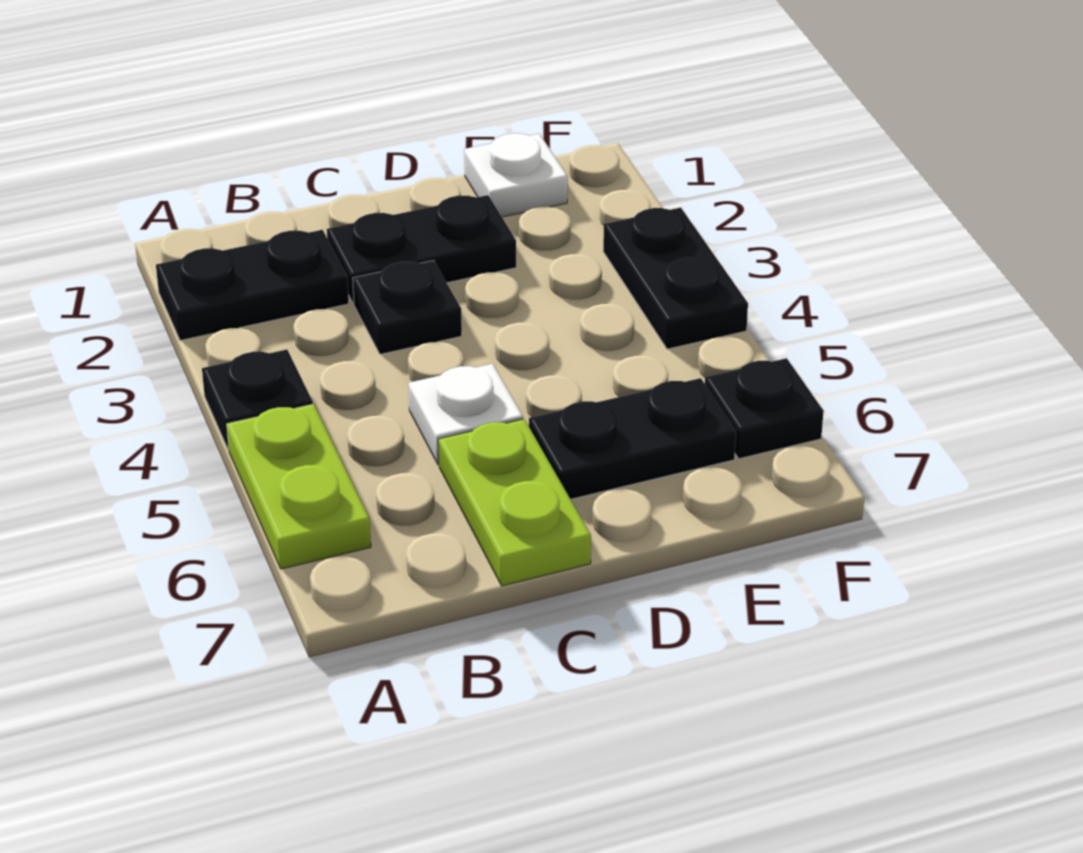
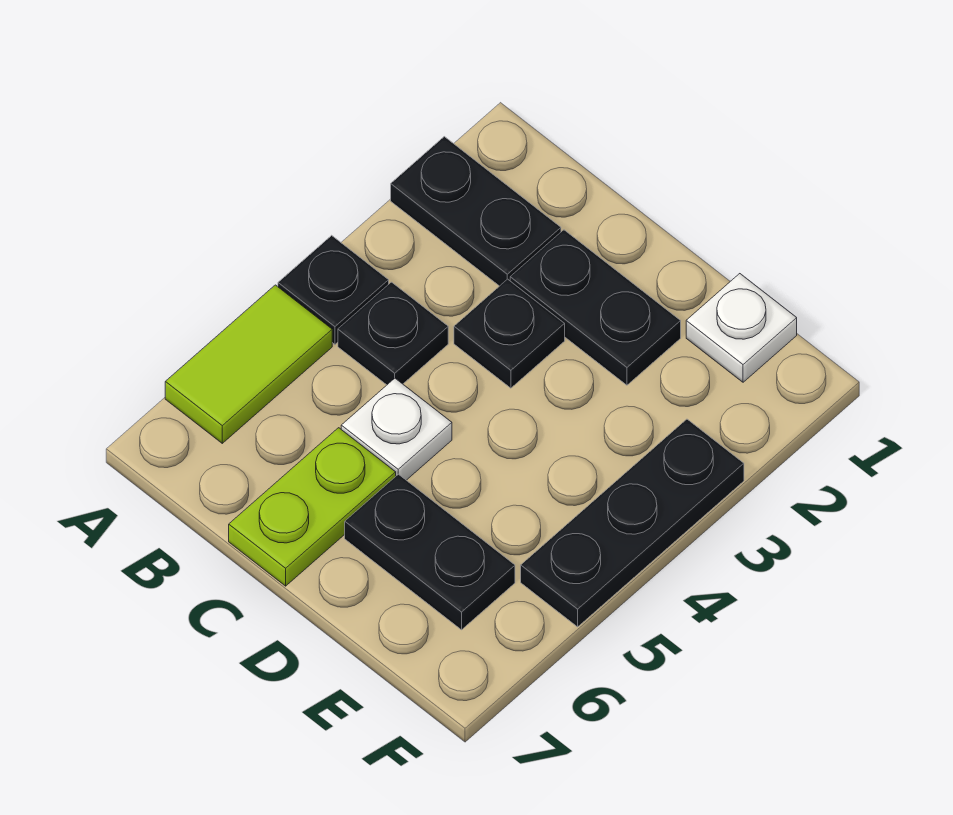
lime 1x2 plate [227,404,371,569] -> lime 1x2 tile [165,285,332,443]
black 1x2 plate [603,208,748,349] -> black 1x3 plate [521,419,744,627]
black 1x1 plate [705,358,824,459] -> black 1x1 plate moved to [338,282,448,385]

